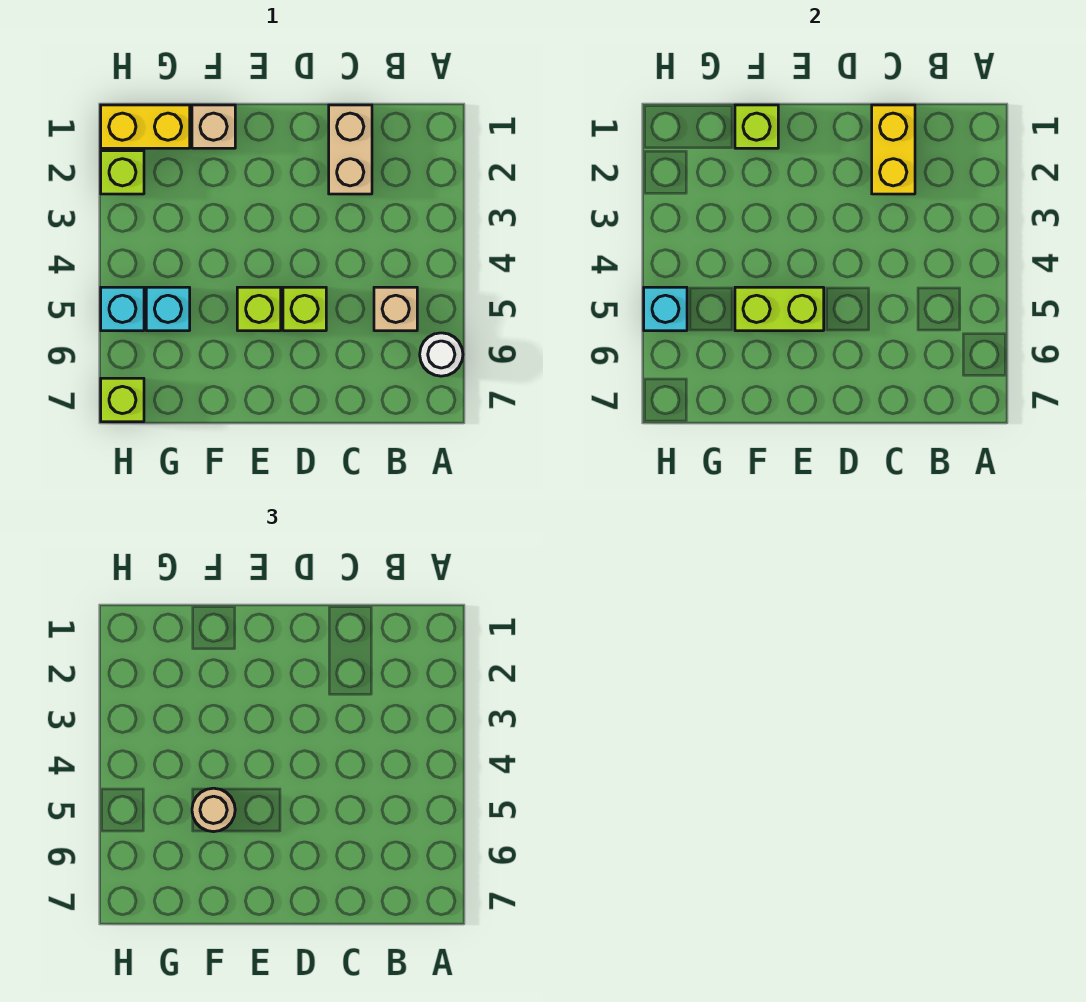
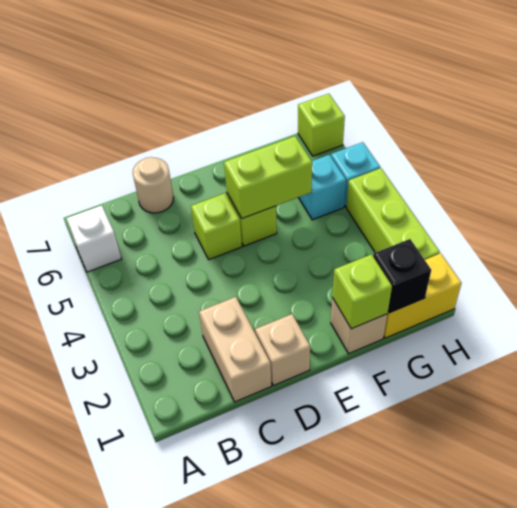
white 1x1 round brick [420,333,463,376] -> white 1x1 brick [67,206,121,272]
tan 1x1 brick [374,287,417,331] -> tan 1x1 brick moved to [255,314,310,386]
yellow 1x2 brick [872,105,915,194] -> none
tan 1x1 round brick [192,788,235,832] -> tan 1x1 round brick moved to [133,157,174,213]
none -> black 1x1 brick [373,239,431,313]
lime 1x1 brick [101,151,144,194] -> lime 1x3 brick [346,168,440,260]
cyan 1x1 brick [644,287,687,331] -> none

